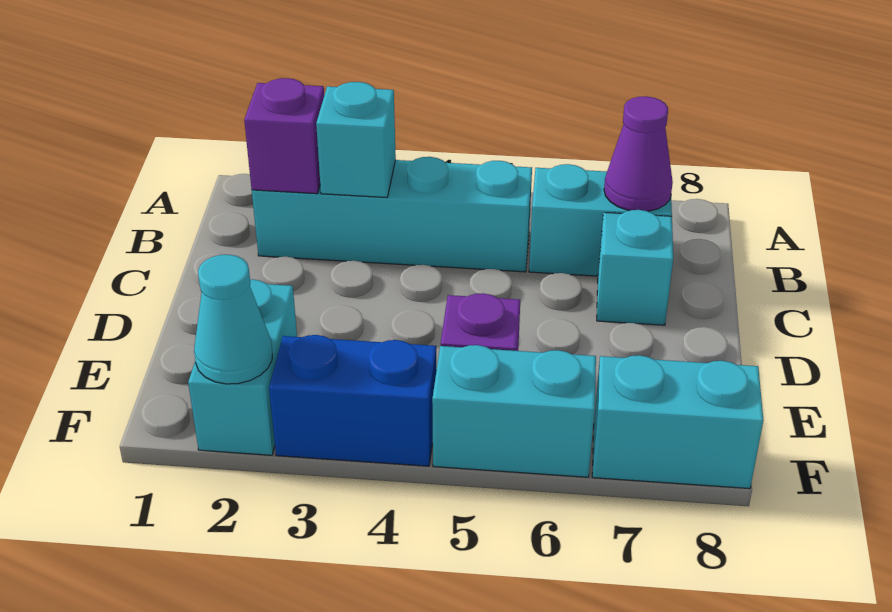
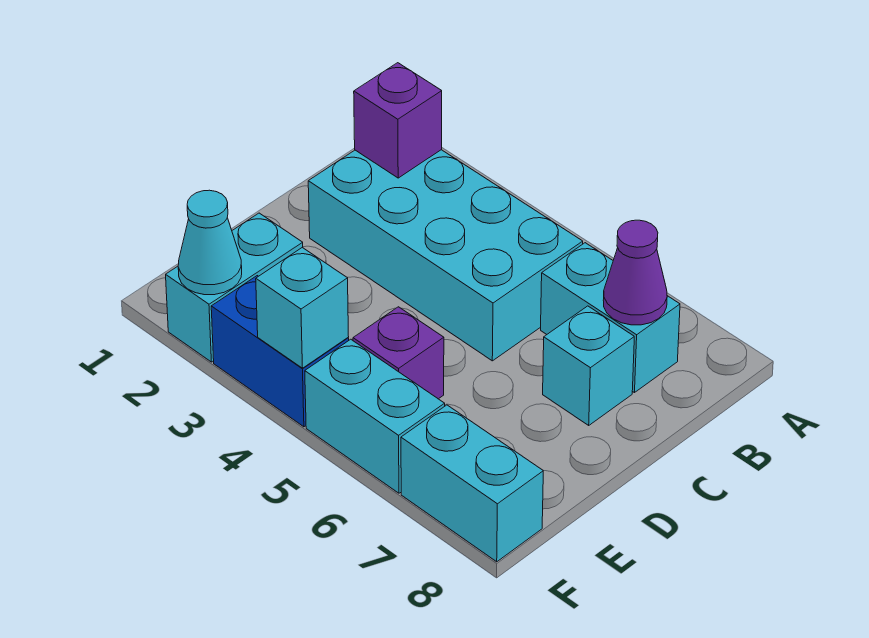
cyan 1x4 brick [252,157,532,272] -> cyan 2x4 brick [308,150,583,361]
cyan 1x1 brick [316,82,396,198] -> cyan 1x1 brick moved to [256,248,349,368]

